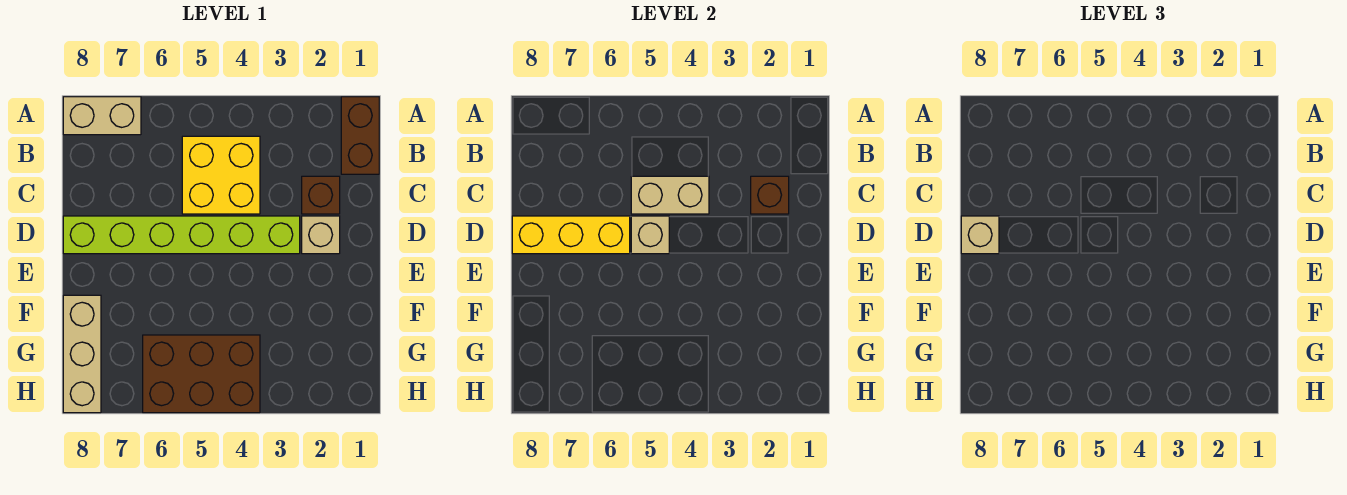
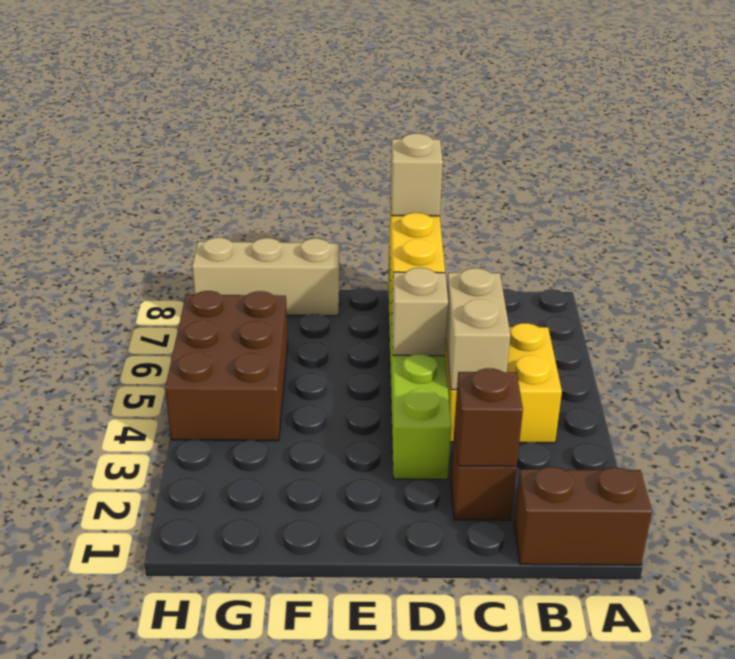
tan 1x2 brick [63,97,141,135] -> none
tan 1x1 brick [302,216,340,254] -> none

